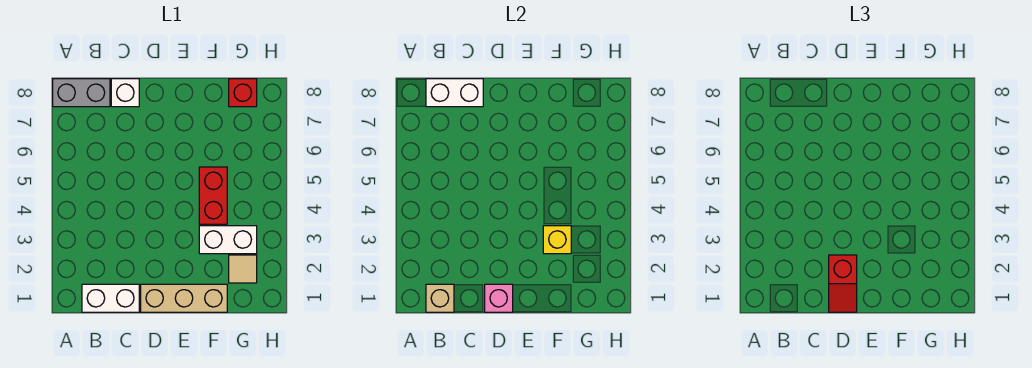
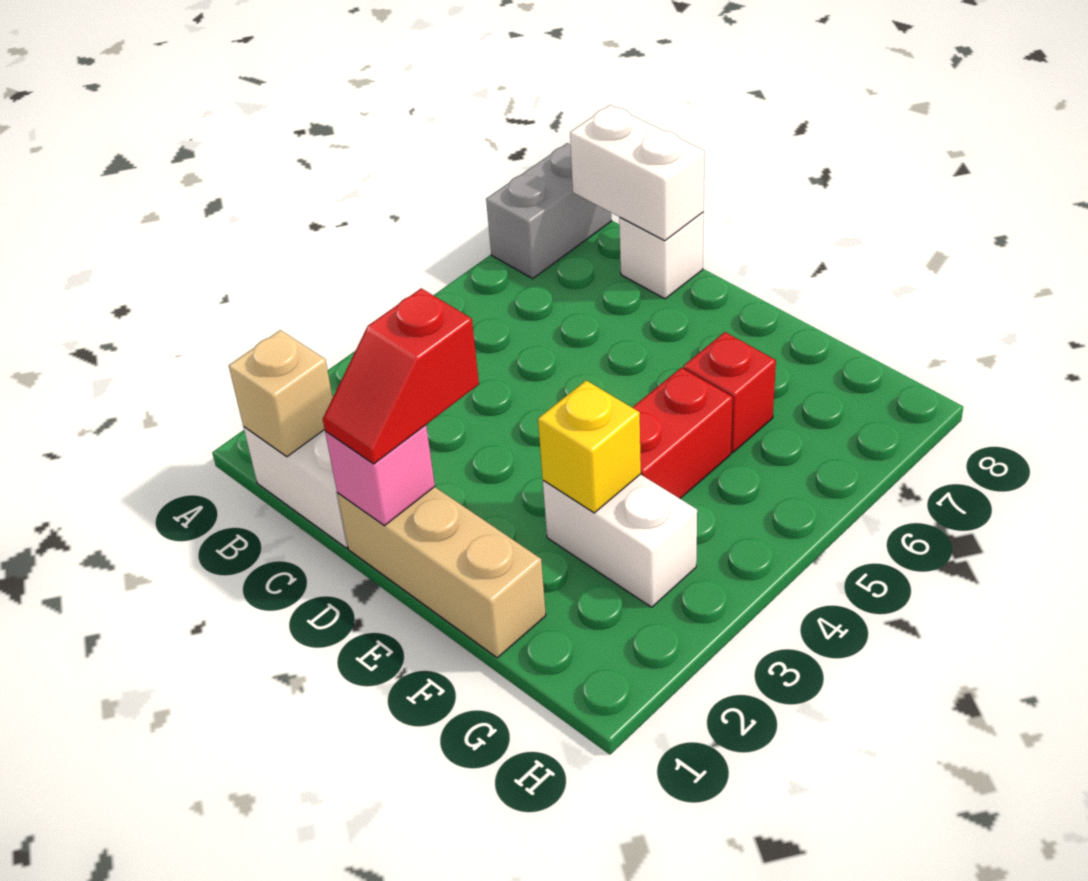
grey 1x2 brick [53,79,110,107] -> grey 1x2 brick turned to [486,143,611,279]
tan 1x1 tile [229,255,257,283] -> none
red 1x1 brick [229,79,257,107] -> red 1x1 brick moved to [683,332,776,453]

